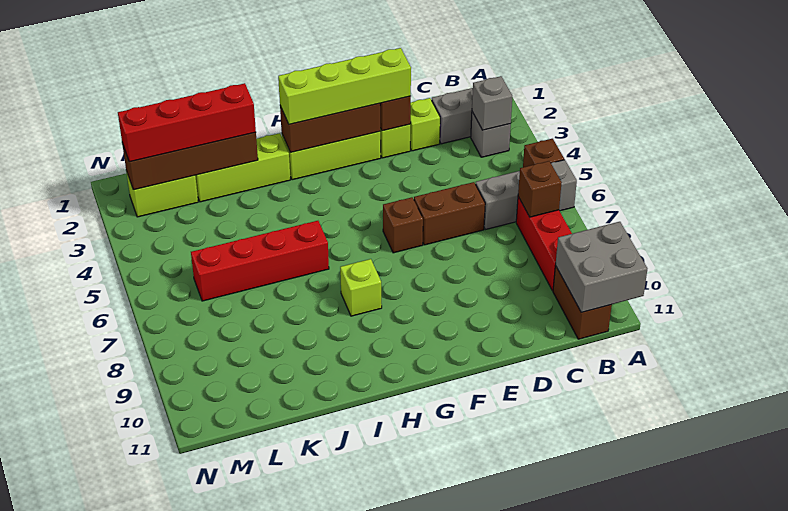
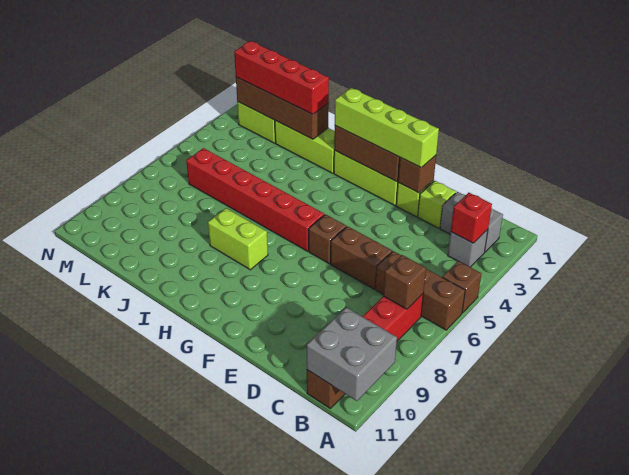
grey 1x3 brick [476,160,577,230] -> brown 1x3 brick [376,251,465,330]
grey 1x1 brick [472,76,512,130] -> red 1x1 brick [451,193,492,243]
lime 1x1 brick [340,259,382,316] -> lime 1x2 brick [208,208,268,270]
red 1x4 brick [191,221,329,301] -> red 1x6 brick [186,148,324,251]

